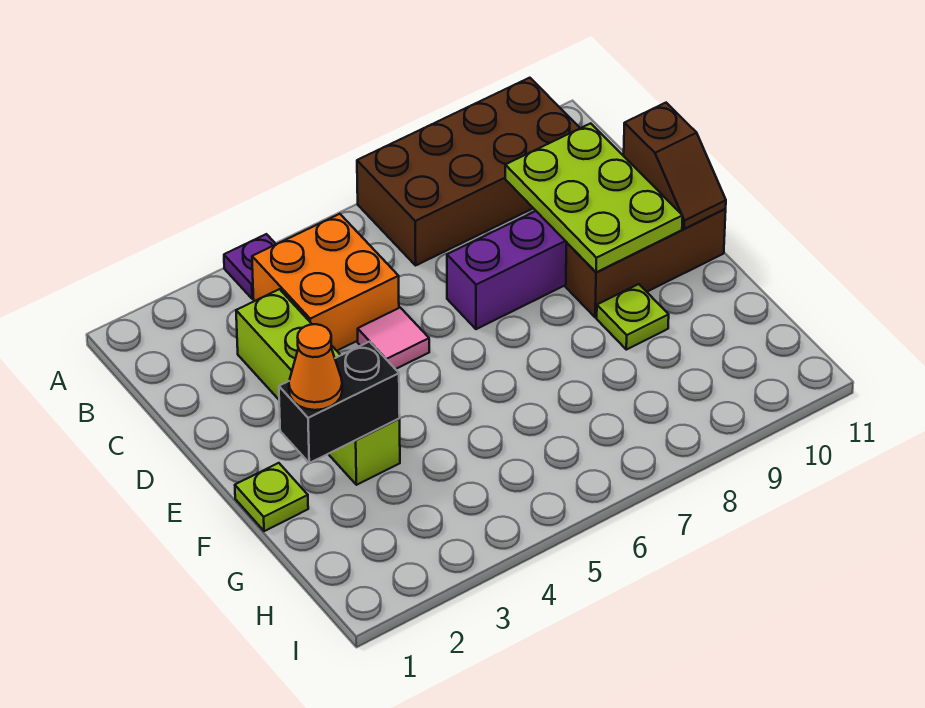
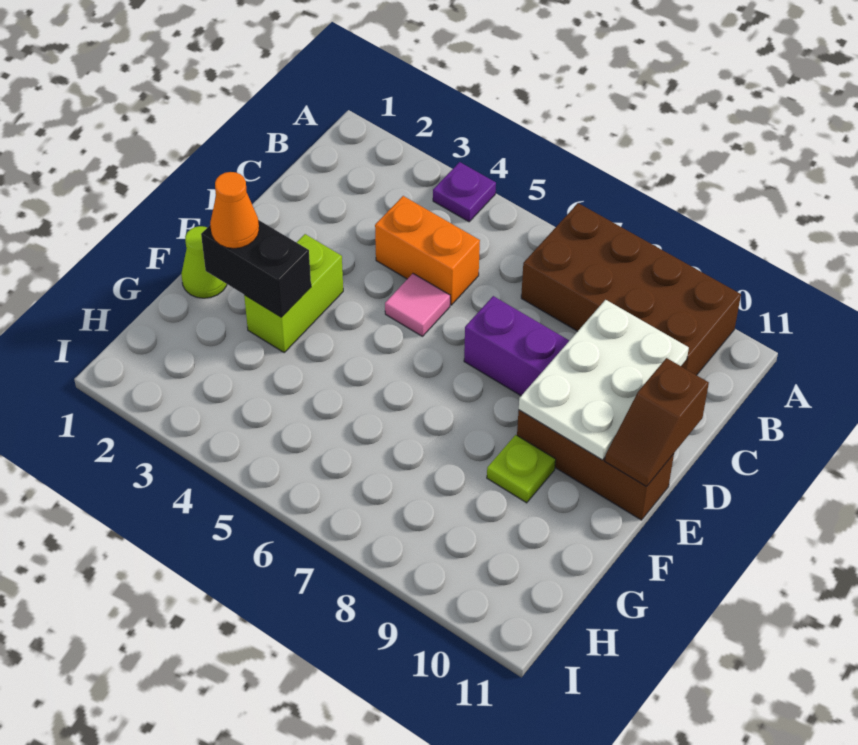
orange 2x2 brick [252,214,399,351] -> orange 1x2 brick [375,196,480,305]
lime 1x4 brick [236,289,400,485] -> lime 1x2 brick [244,234,343,352]
lime 2x3 plate [505,123,683,273] -> white 2x3 plate [519,300,689,460]
lime 1x1 plate [235,463,308,531] -> lime 1x1 cone [181,226,227,298]

